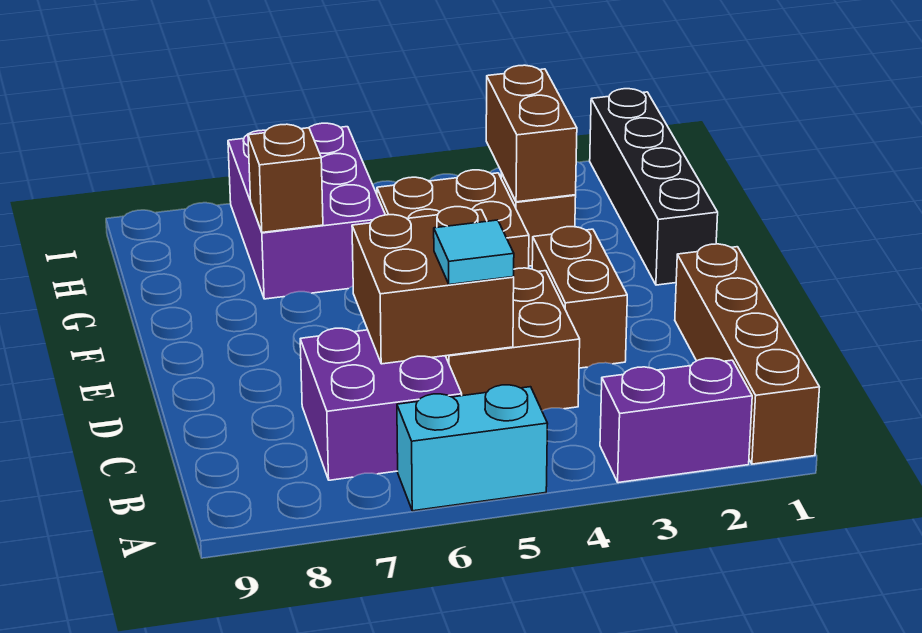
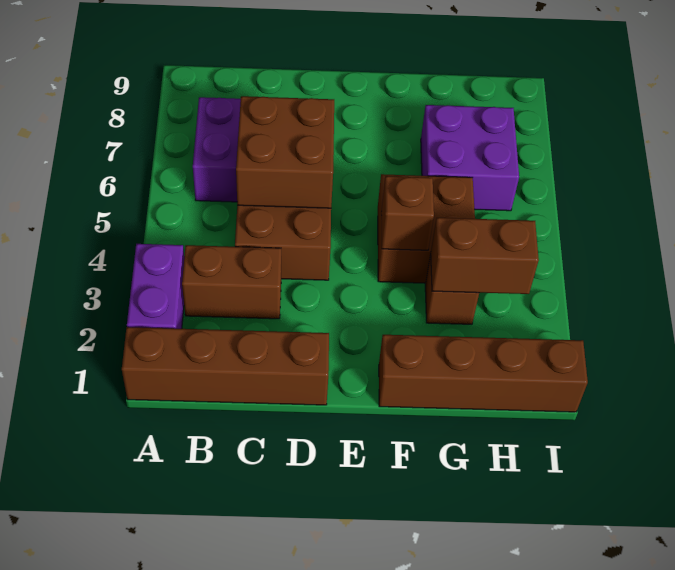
cyan 1x2 brick [397,385,548,511] -> none
cyan 1x1 tile [434,220,514,285] -> none
brown 1x2 brick [532,227,627,368] -> brown 1x2 brick moved to [182,245,281,319]
black 1x4 brick [590,89,718,285] -> brown 1x4 brick [379,335,588,412]
purple 2x3 brick [228,123,385,299] -> purple 2x2 brick [421,105,519,211]
brown 1x1 brick [248,124,323,232] -> brown 1x1 brick moved to [381,176,434,250]

